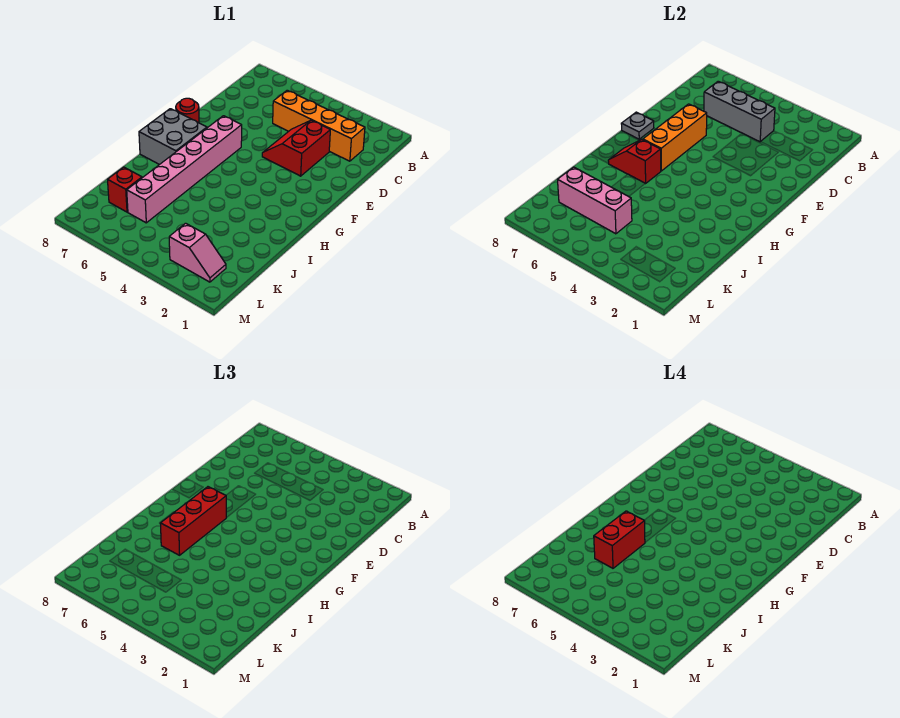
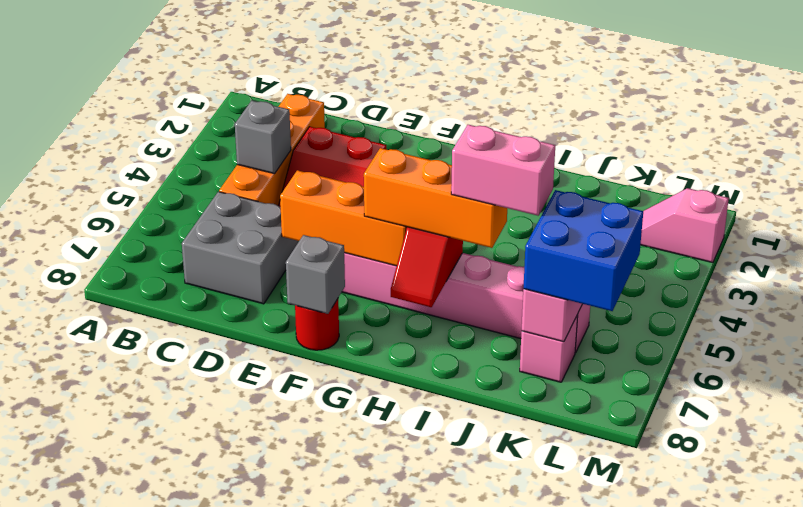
grey 1x3 brick [704,81,775,142] -> grey 1x1 brick [235,100,291,174]
grey 1x1 plate [621,112,654,139] -> grey 1x1 brick [286,235,345,314]
red 1x3 brick [160,487,226,555] -> orange 1x3 brick [364,148,507,248]
grey 2x2 brick [139,109,207,165] -> grey 2x2 brick moved to [182,192,298,304]
red 1x2 brick [594,511,645,568] -> pink 1x2 brick [451,125,555,216]
none -> blue 2x2 brick [523,190,643,311]
red 1x1 brick [108,167,142,212] -> pink 1x1 brick [520,315,578,382]
pink 1x2 slope [169,223,226,282] -> pink 1x2 slope turned to [640,188,729,263]

